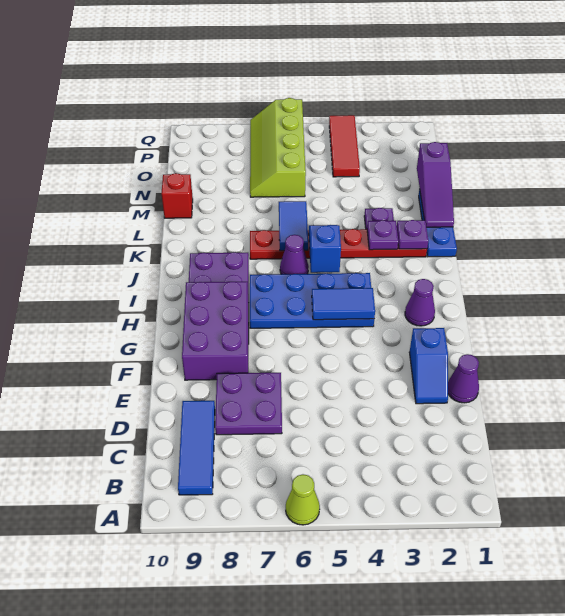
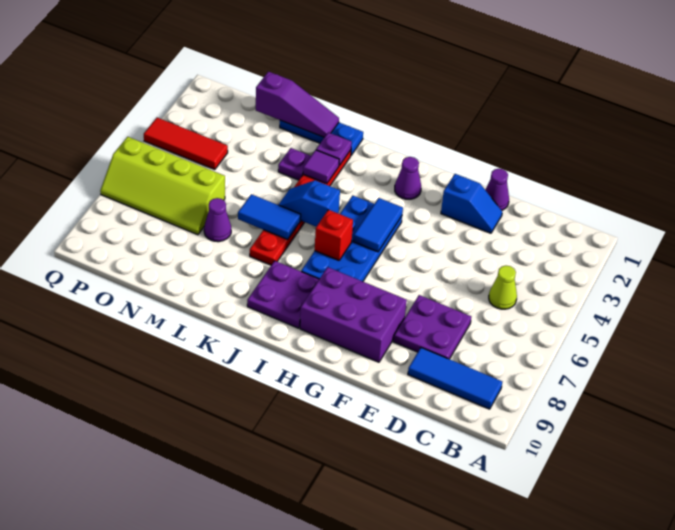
lime 1x1 cone [286,474,320,525] -> lime 1x1 cone moved to [489,266,517,309]
purple 1x1 cone [280,235,309,274] -> purple 1x1 cone moved to [204,198,231,242]
purple 1x1 plate [367,220,398,250] -> purple 1x1 tile [303,150,339,184]
red 1x1 brick [162,173,193,218] -> red 1x1 brick moved to [315,210,353,260]

